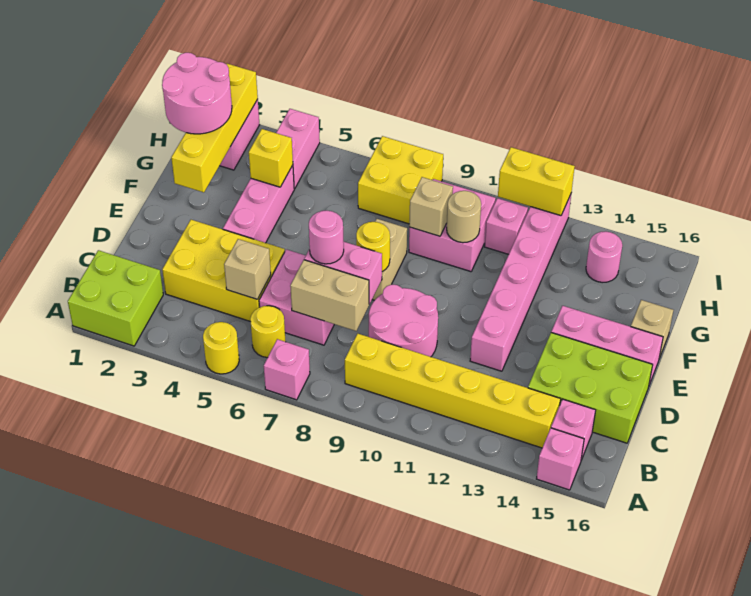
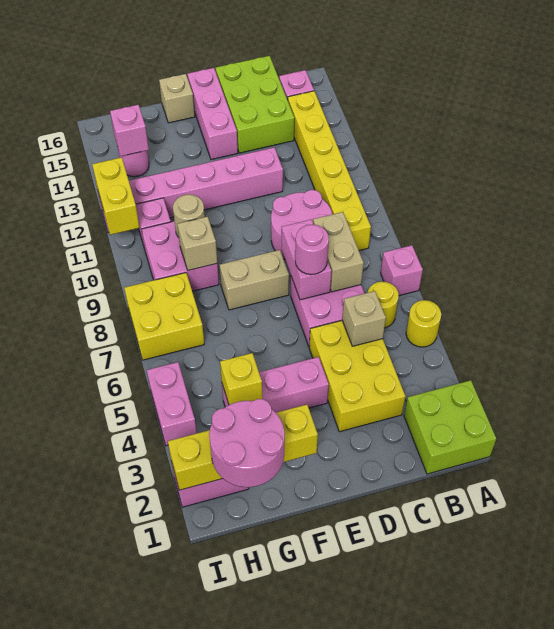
pink 1x1 brick [537,428,584,490] -> pink 1x1 brick moved to [110,105,149,156]
yellow 1x1 round brick [356,222,390,272] -> none
pink 1x2 brick [276,109,320,189] -> pink 1x2 brick turned to [147,362,197,446]

